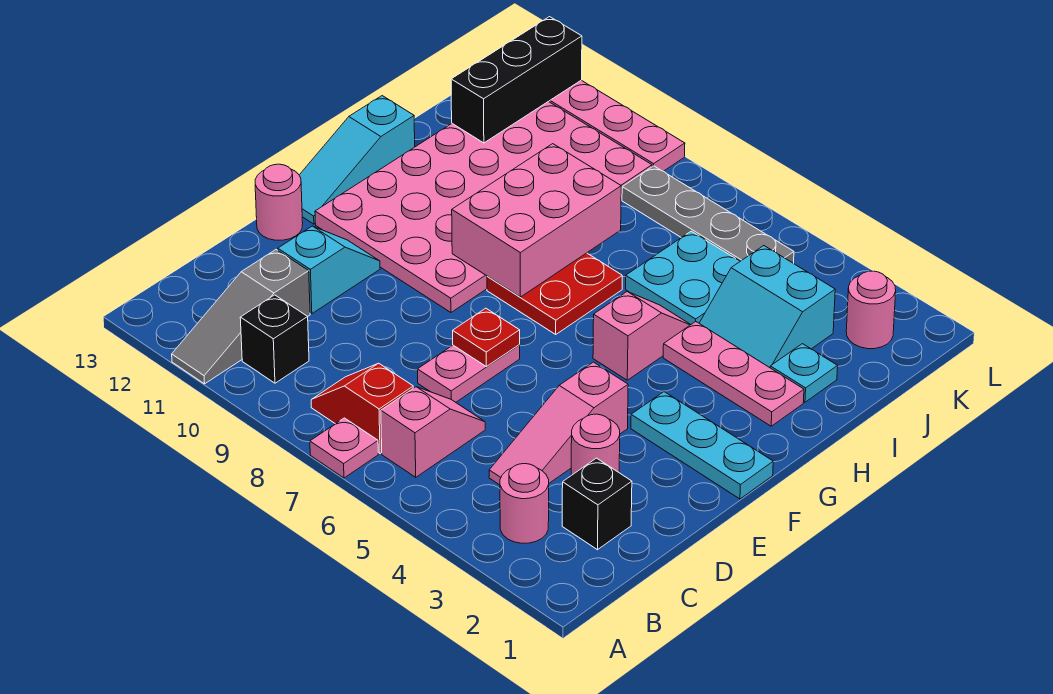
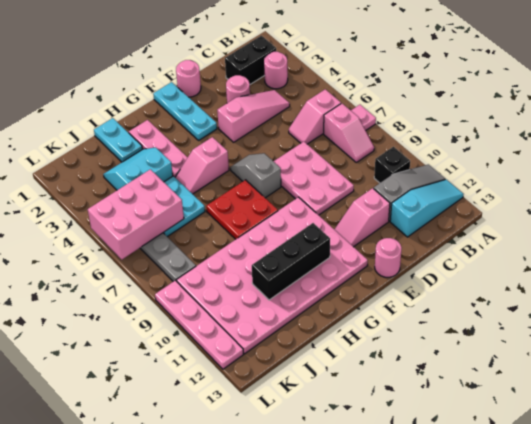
red 1x2 slope [311,363,413,454] -> pink 1x2 slope [324,103,374,162]
black 1x1 brick [562,458,632,550] -> black 1x2 brick [225,36,276,84]
pink 1x2 plate [417,345,520,402] -> pink 2x3 plate [274,142,354,215]
cyan 1x2 slope [278,226,380,314] -> pink 1x2 slope [334,188,390,247]
red 1x1 plate [453,308,520,366] -> none
none -> grey 1x2 slope [230,153,281,198]
cyan 1x3 slope [299,96,415,224] -> cyan 1x3 slope moved to [390,180,464,237]
pink 2x3 brick [452,144,621,297] -> pink 2x3 brick moved to [88,169,184,259]
cyan 1x1 plate [770,344,838,402] -> cyan 1x2 plate [94,118,142,162]
cyan 2x2 slope [699,246,835,368] -> cyan 2x2 slope turned to [103,148,173,190]
black 1x3 brick [451,17,582,143] -> black 1x3 brick moved to [252,223,330,300]
pink 1x1 round brick [846,271,896,349] -> pink 1x1 round brick moved to [176,60,201,97]

